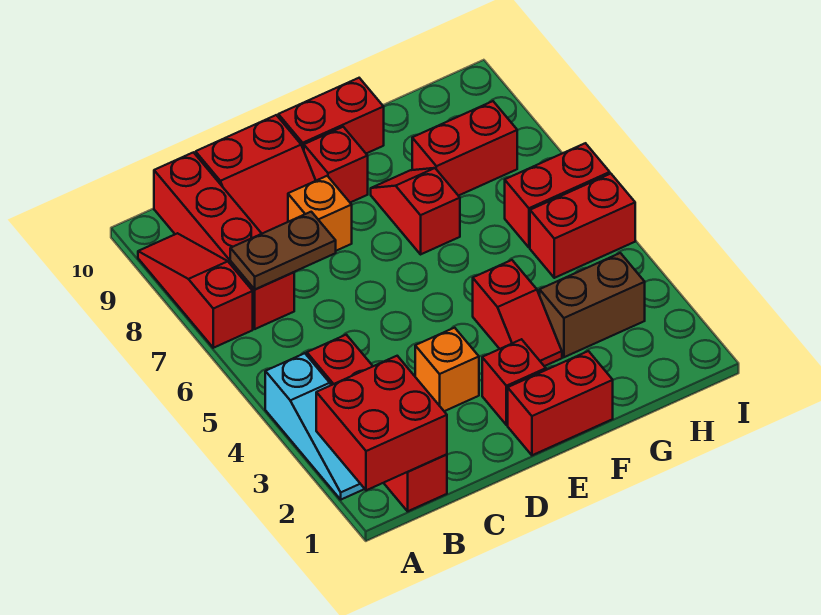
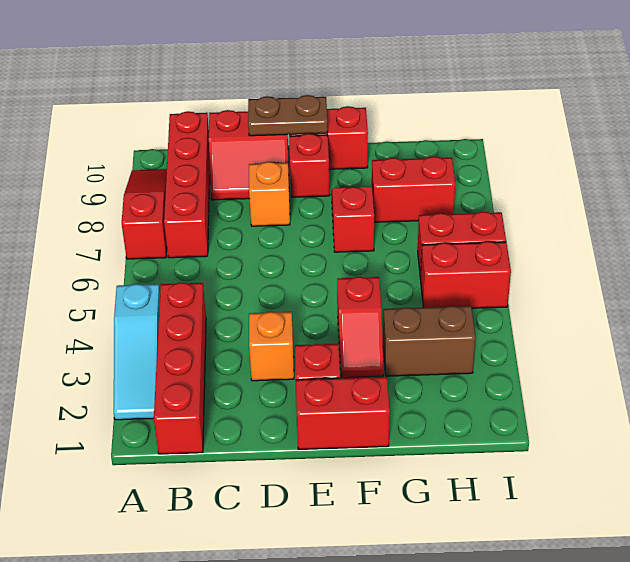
red 2x2 brick [316,356,447,490] -> none
brown 1x2 plate [230,212,336,289] -> brown 1x2 plate moved to [248,95,328,136]

